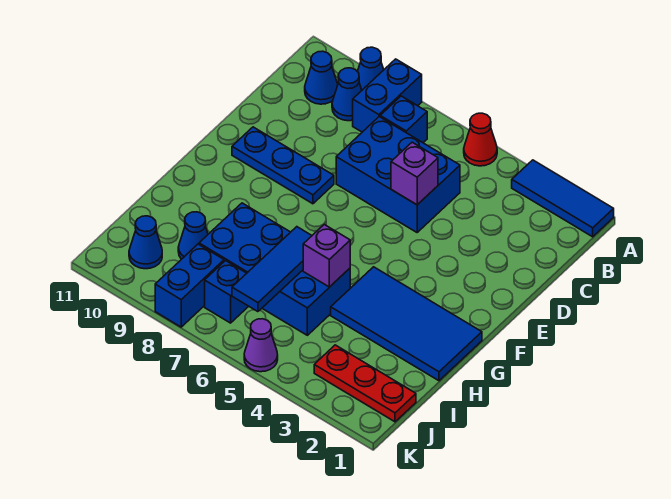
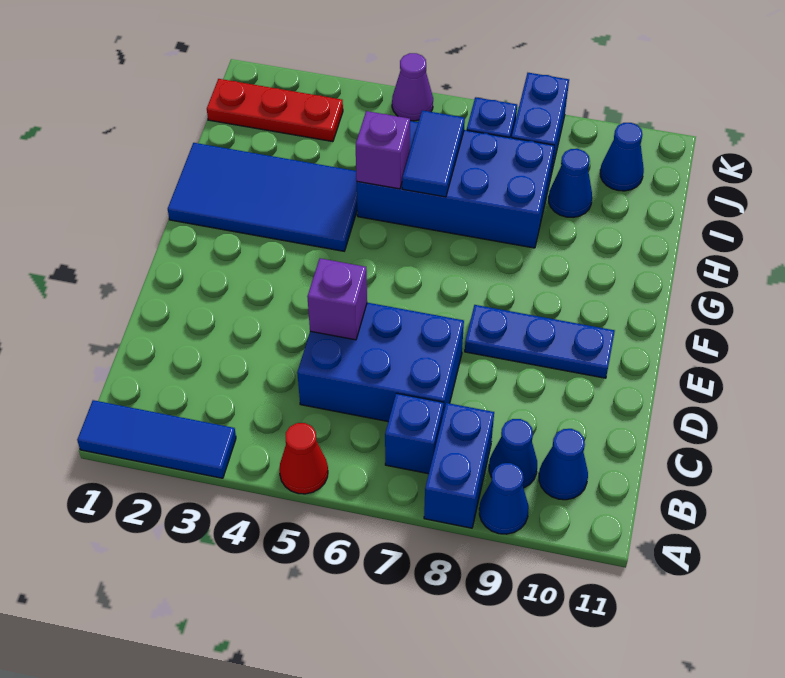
blue 1x3 tile [232,227,312,312] -> blue 1x2 tile [402,110,465,197]

